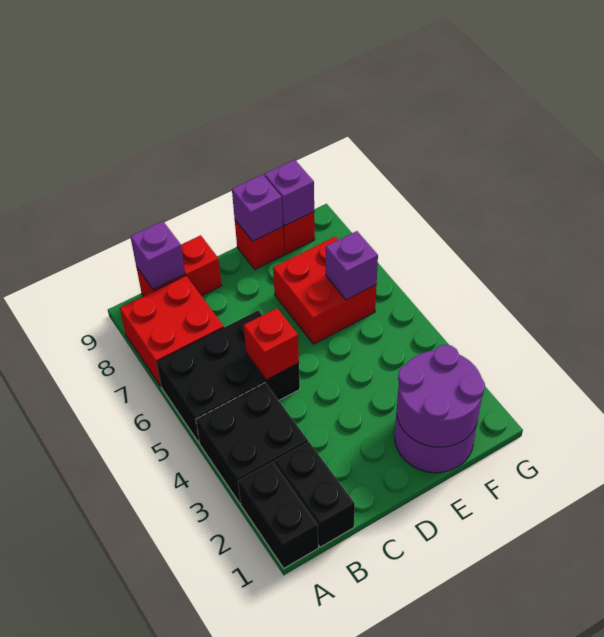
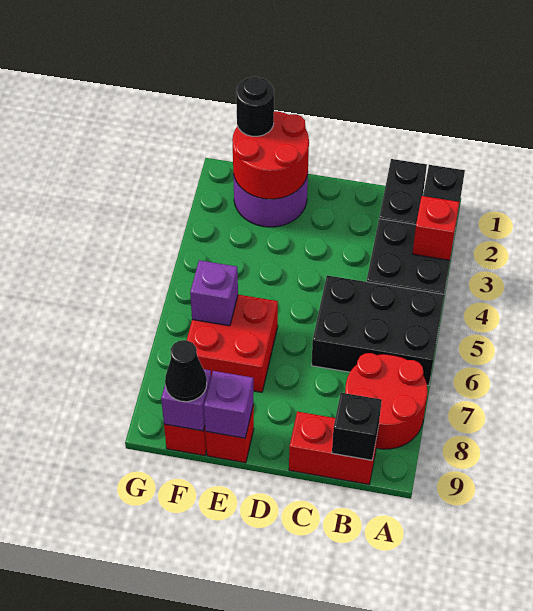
red 2x2 brick [120,276,224,386] -> red 2x2 round brick [345,353,428,449]
purple 1x1 brick [130,221,185,290] -> black 1x1 brick [332,393,382,460]
red 1x1 brick [244,308,299,380] -> red 1x1 brick moved to [412,196,459,260]
purple 2x2 round brick [397,345,485,447] -> red 2x2 round brick [232,111,309,199]
none -> black 1x1 round brick [236,77,274,136]
none -> black 1x1 cone [165,340,207,402]

